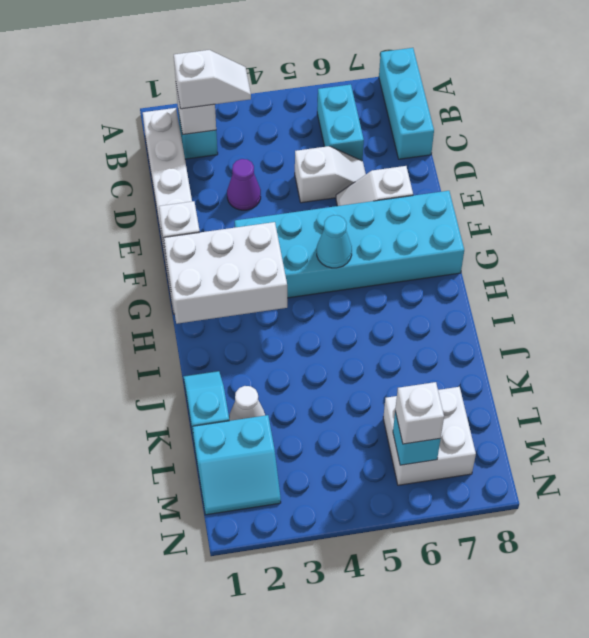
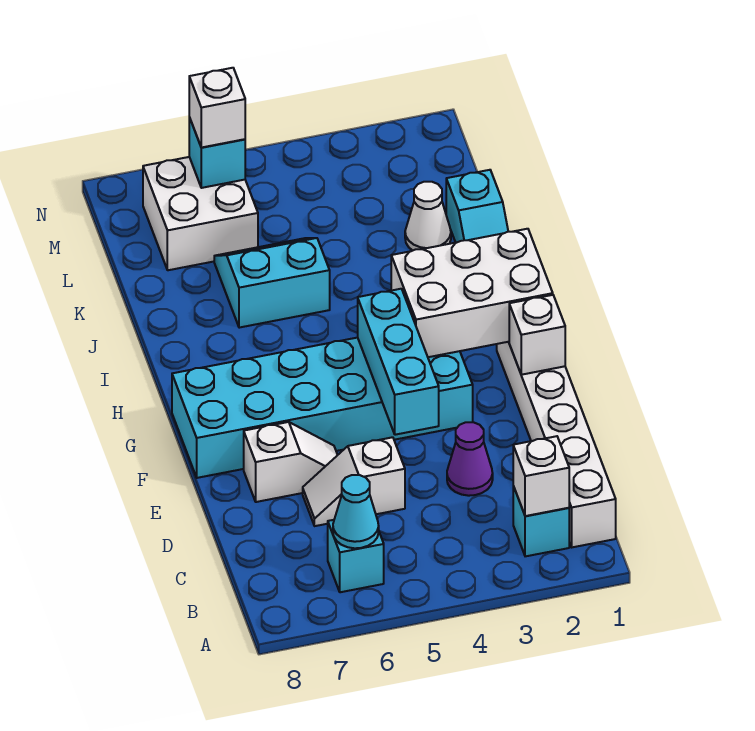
cyan 1x3 brick [379,48,434,159] -> cyan 1x3 brick moved to [358,289,439,435]
white 1x2 slope [174,50,251,109] -> none
cyan 1x2 brick [317,84,364,161] -> cyan 1x1 brick [328,520,384,592]
cyan 1x1 cone [317,215,352,268] -> cyan 1x1 cone moved to [333,475,379,548]
cyan 2x2 slope [193,415,281,515] -> cyan 2x2 slope moved to [214,238,330,328]

